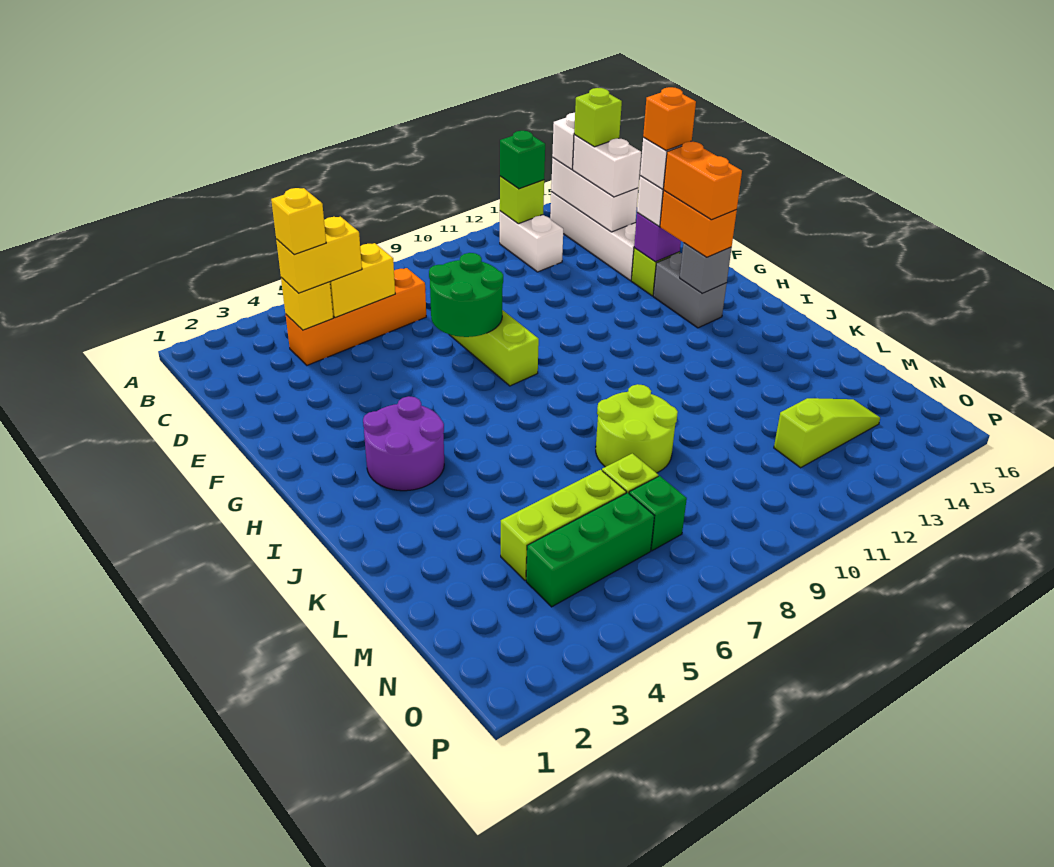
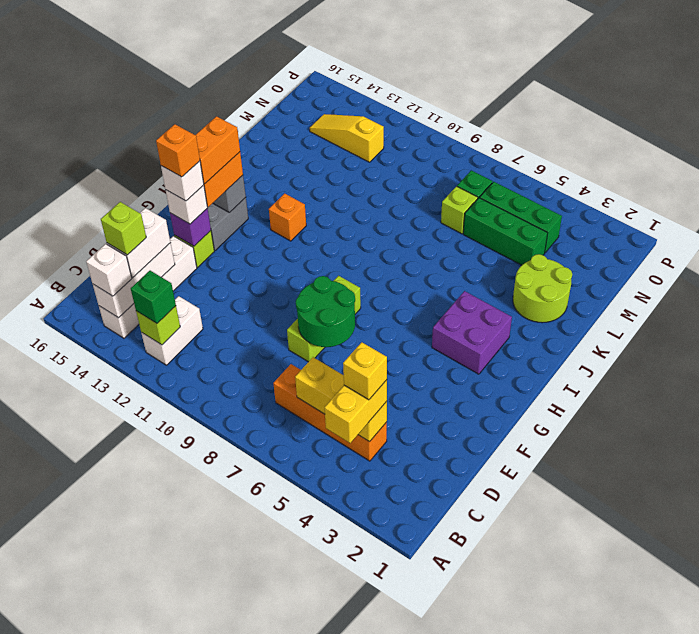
yellow 1x2 brick [276,217,362,293] -> yellow 1x2 brick turned to [325,380,387,443]
purple 2x2 round brick [363,396,444,491] -> purple 2x2 brick [432,291,512,374]
none -> orange 1x1 brick [269,193,306,241]
lime 2x2 round brick [596,384,678,473] -> lime 2x2 round brick moved to [513,254,572,323]
lime 1x3 brick [501,470,626,580] -> green 1x3 brick [463,198,548,265]
lime 1x3 slope [774,398,880,468] -> yellow 1x3 slope [310,114,384,162]

